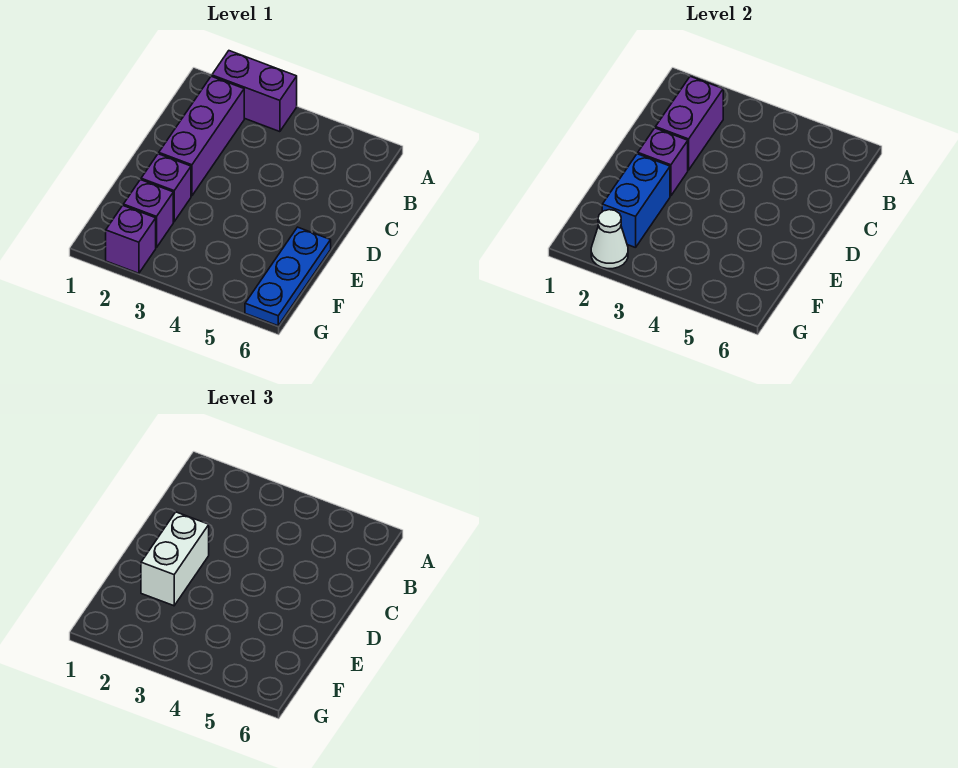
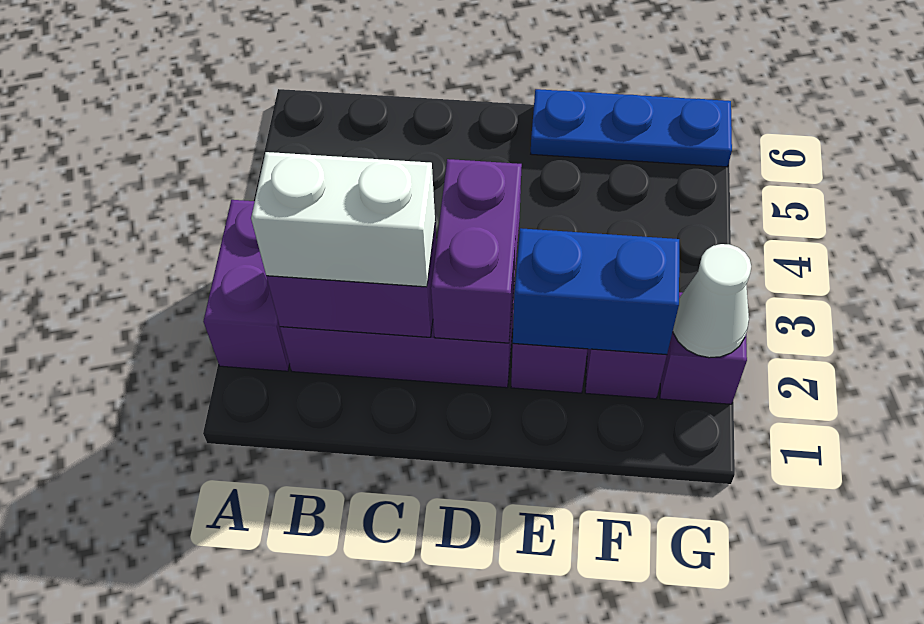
purple 1x1 brick [638,128,688,196] -> purple 1x2 brick [431,159,522,343]
white 1x2 brick [141,512,209,606] -> white 1x2 brick moved to [251,152,435,287]

